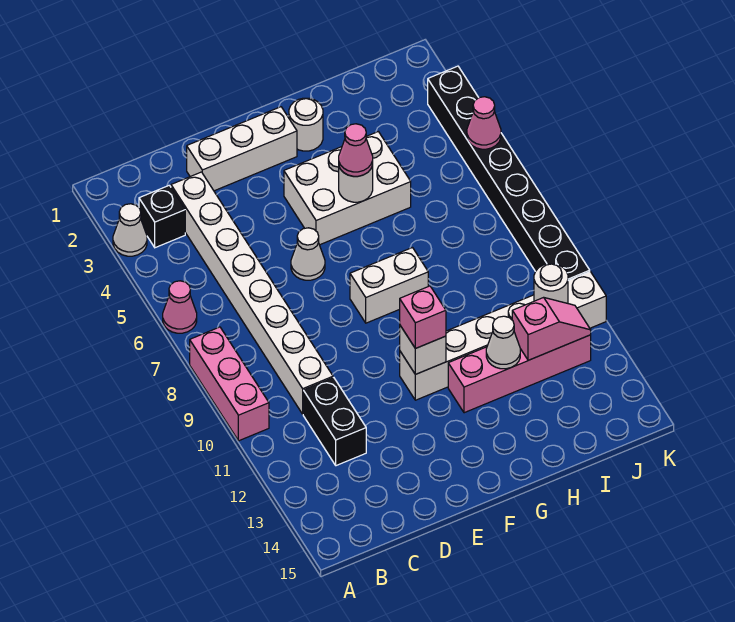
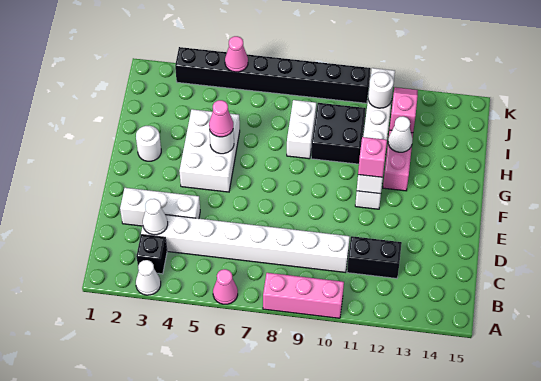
white 1x3 brick [187,107,297,191] -> white 1x3 brick turned to [120,188,200,226]
white 1x1 cone [291,228,325,280] -> white 1x1 cone moved to [143,199,168,235]
white 1x2 brick [350,248,428,323] -> white 1x2 brick moved to [287,100,316,159]
none -> black 2x2 brick [311,103,366,164]

